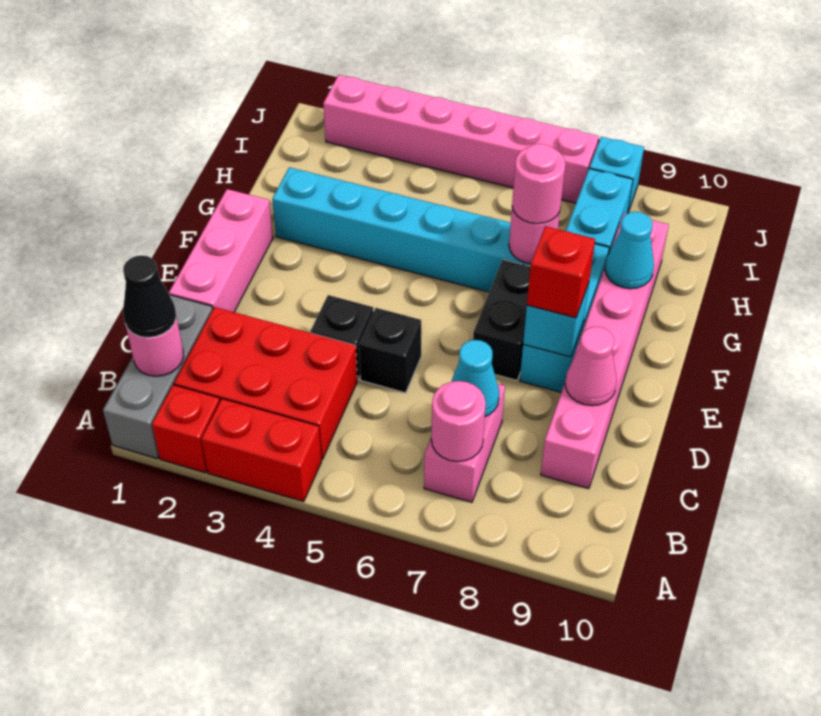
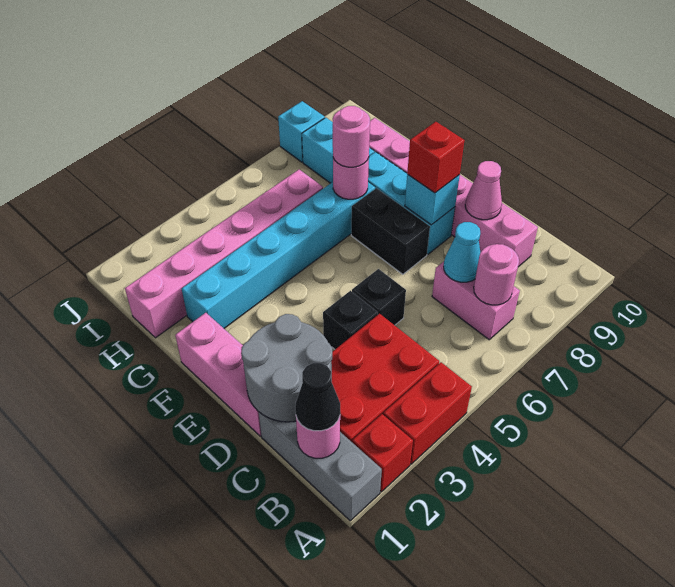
none -> grey 2x2 round brick [241,314,332,422]
cyan 1x1 cone [605,212,654,289] -> none
pink 1x6 brick [323,75,599,203] -> pink 1x6 brick moved to [125,170,323,338]

